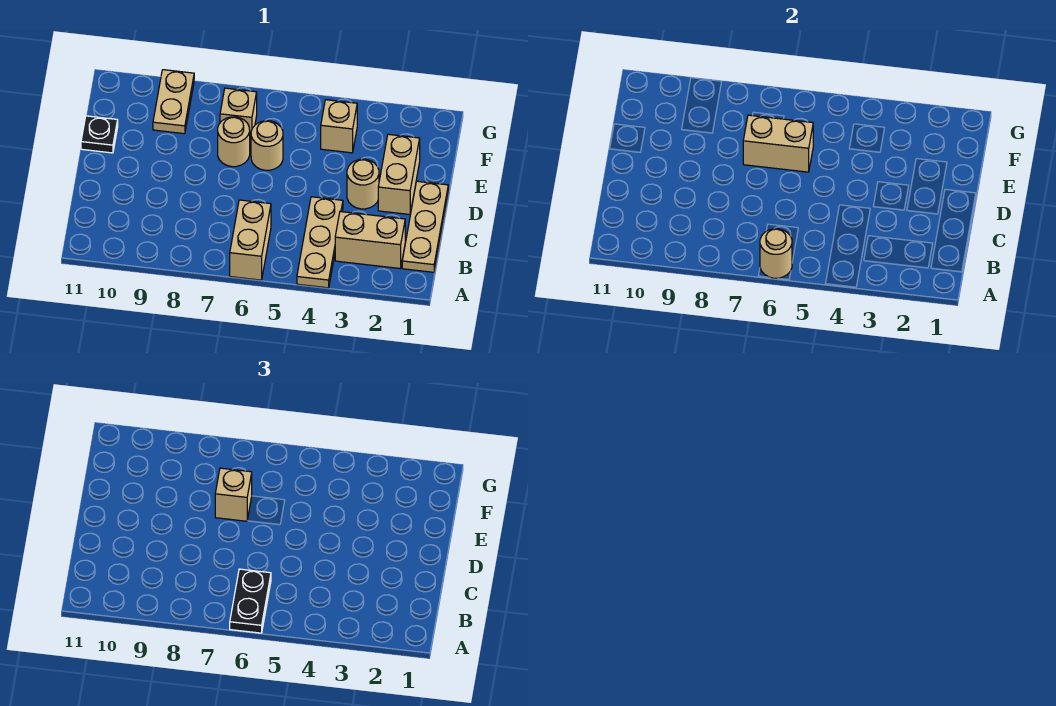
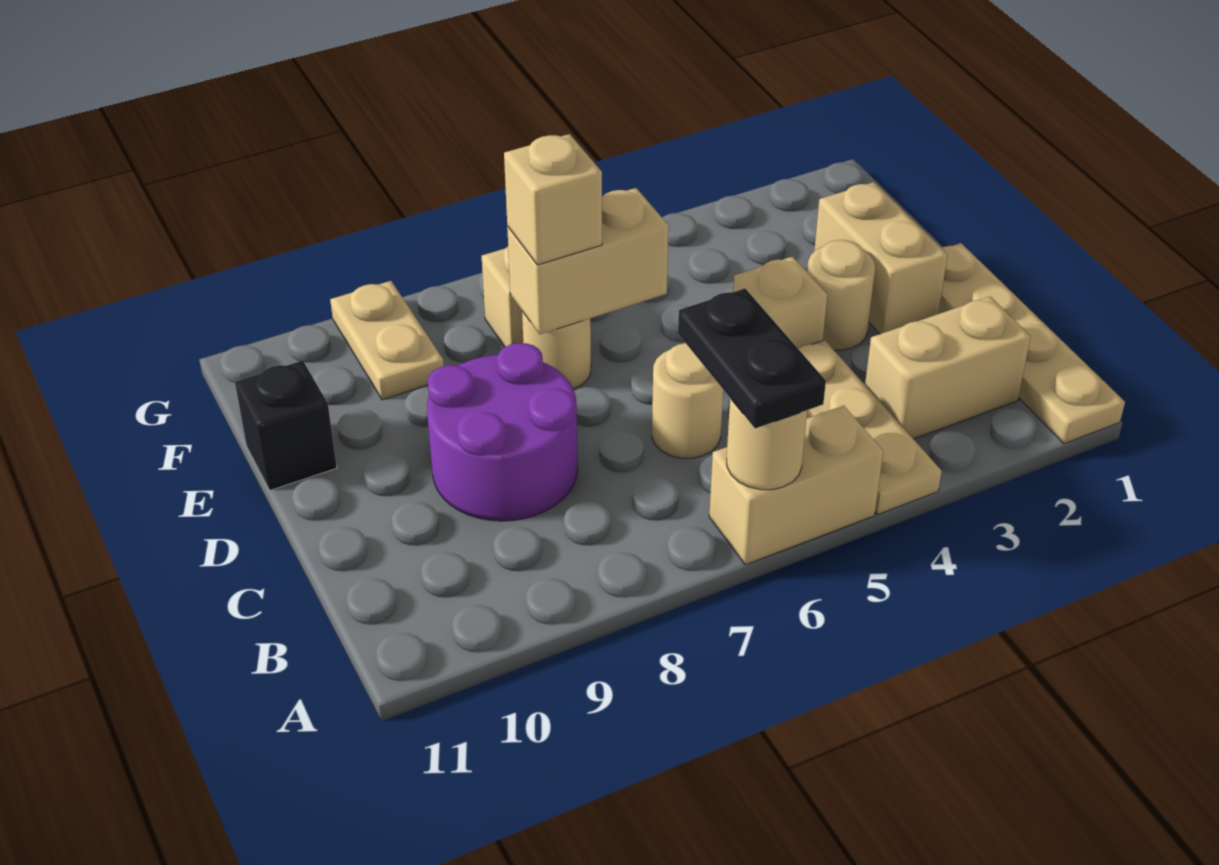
tan 1x2 brick [230,200,271,280] -> tan 1x2 brick turned to [709,406,883,565]
tan 1x3 plate [402,181,448,272] -> tan 1x4 plate [939,243,1125,444]
none -> purple 2x2 round brick [427,343,578,521]
tan 1x1 round brick [251,121,283,170] -> tan 1x1 round brick moved to [652,343,723,458]
black 1x1 plate [81,116,118,153] -> black 1x1 brick [235,360,337,490]
tan 1x1 brick [321,100,357,153] -> tan 1x1 brick moved to [733,257,827,348]

